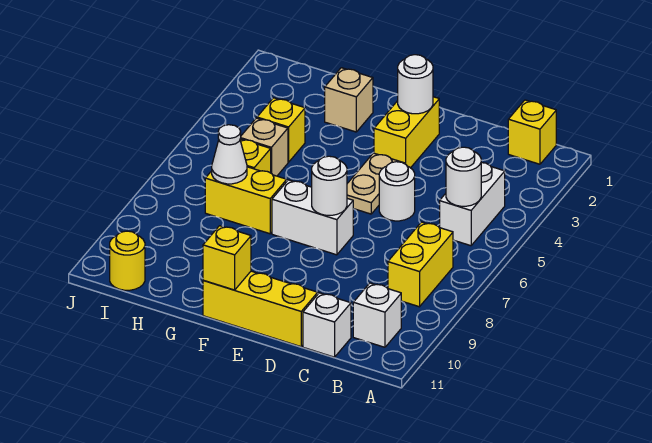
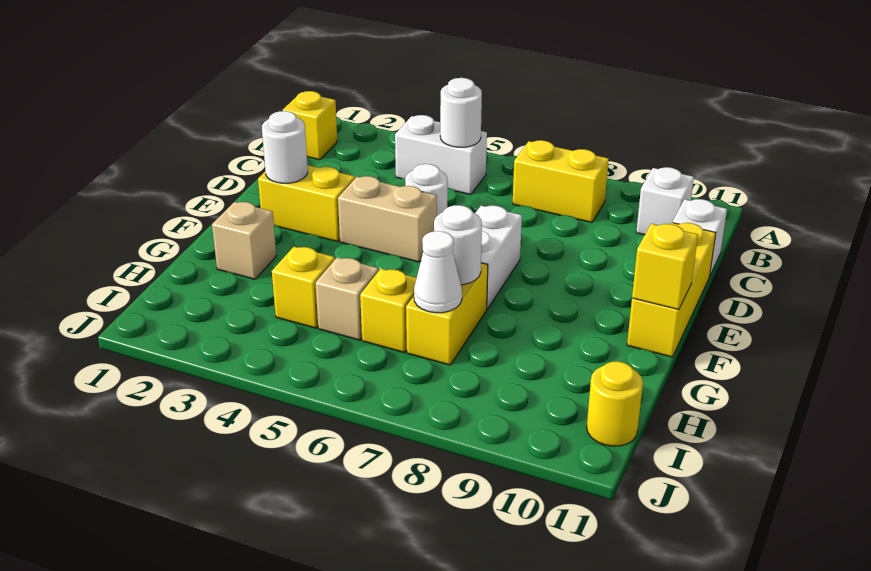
tan 1x2 plate [347,153,405,214] -> tan 1x2 brick [338,176,437,262]
white 1x1 round brick [312,156,347,215] -> white 1x1 round brick moved to [434,205,482,285]

